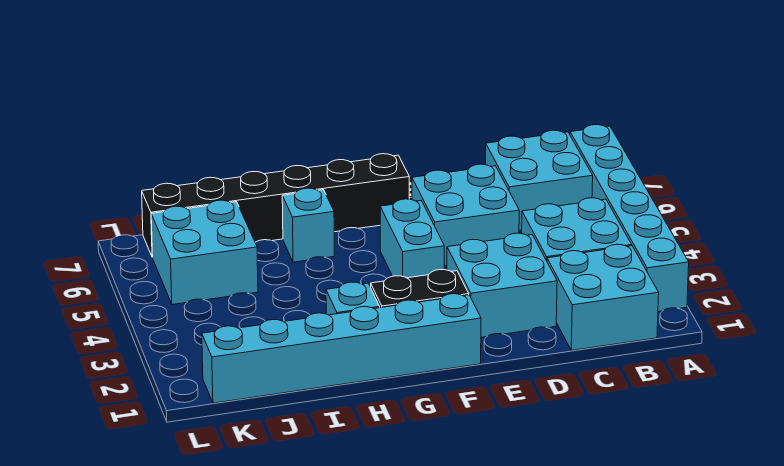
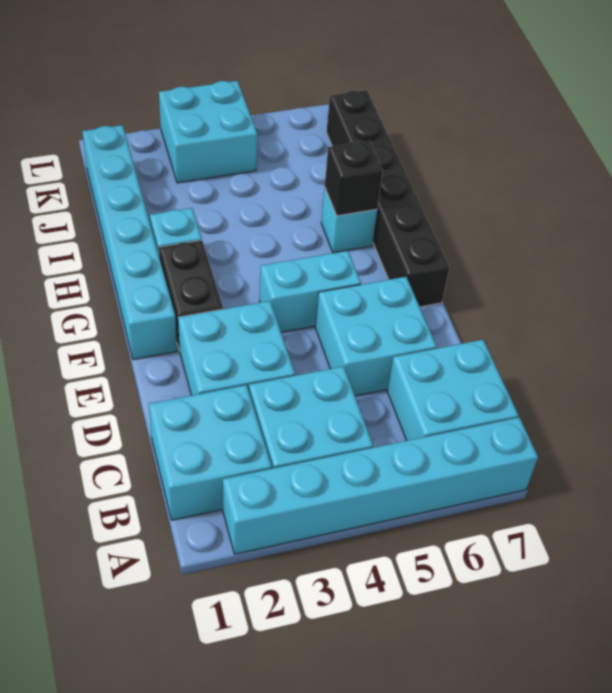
none -> black 1x1 brick [325,141,383,216]
cyan 2x2 brick [151,200,258,305] -> cyan 2x2 brick moved to [159,81,257,183]

